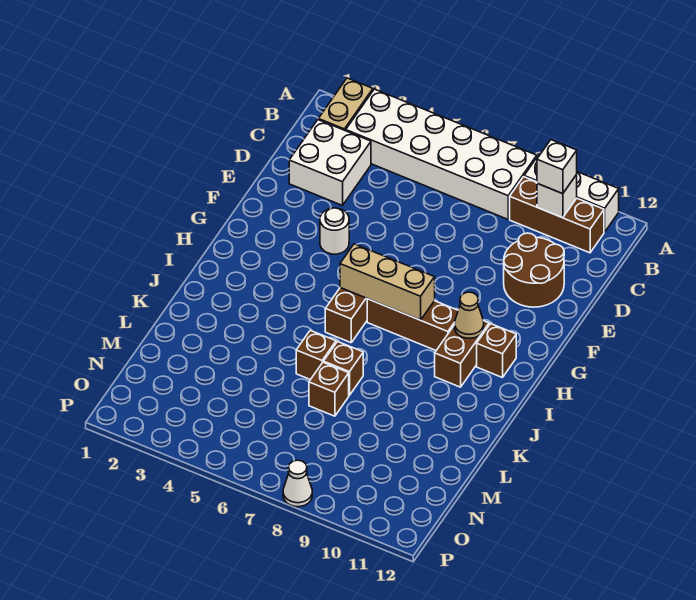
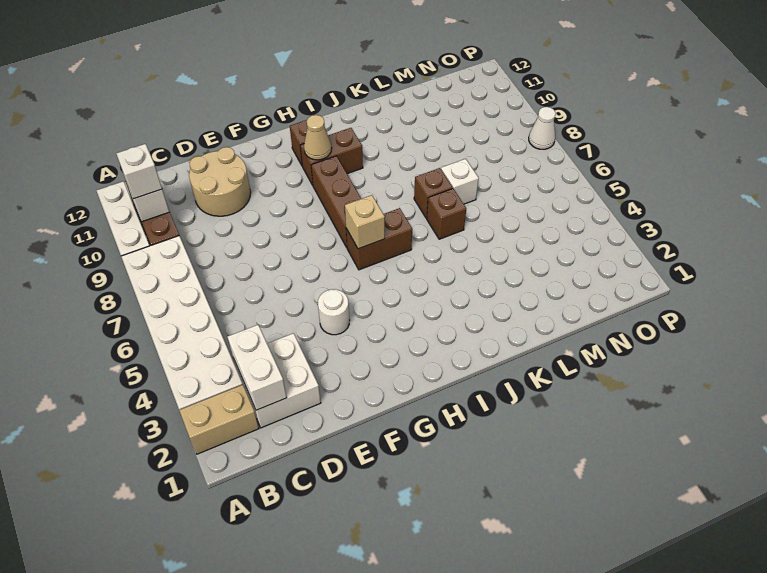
none -> white 1x2 brick [228,325,287,410]
brown 2x2 round brick [504,233,564,307] -> tan 2x2 round brick [189,147,251,216]
tan 1x3 brick [340,244,435,320] -> tan 1x1 brick [345,195,385,249]
brown 1x1 brick [309,362,349,416] -> white 1x1 brick [441,159,479,204]

